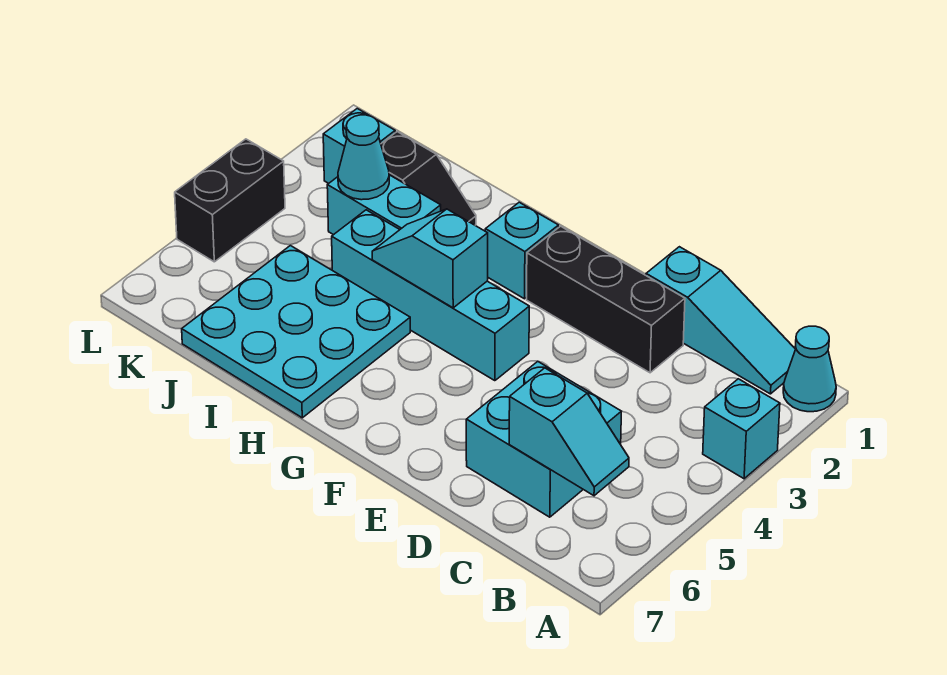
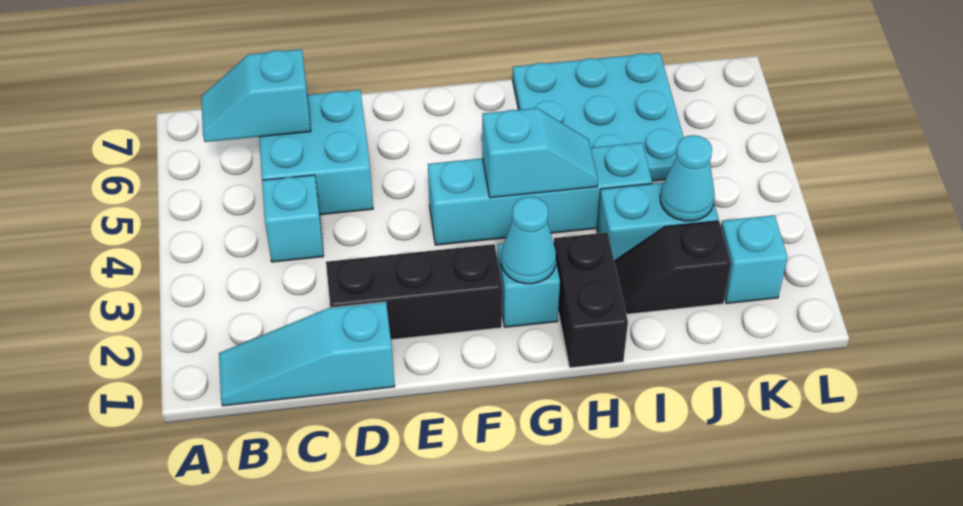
cyan 1x1 cone [783,326,836,412] -> cyan 1x1 cone moved to [501,197,556,284]
cyan 1x1 brick [703,379,780,479] -> cyan 1x1 brick moved to [262,175,324,262]
black 1x2 brick [175,139,285,262] -> black 1x2 brick moved to [554,233,628,368]

